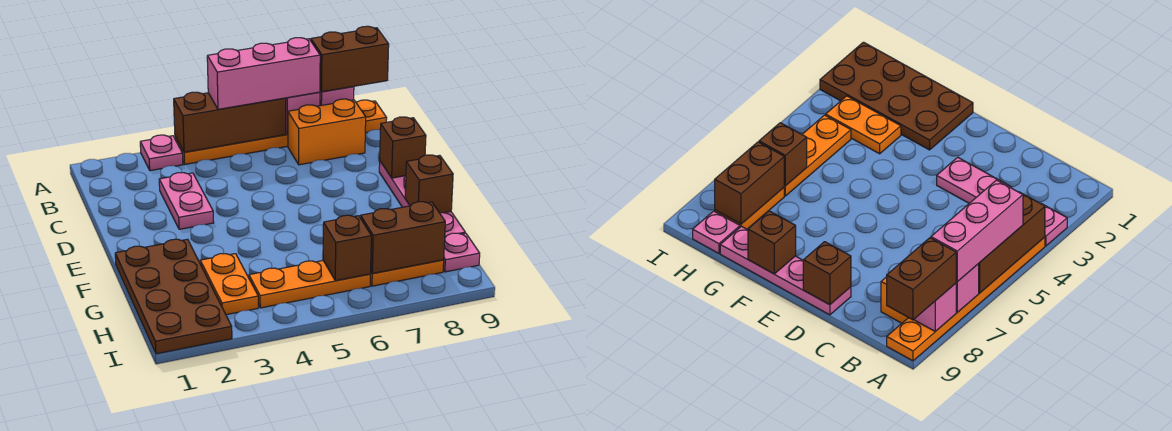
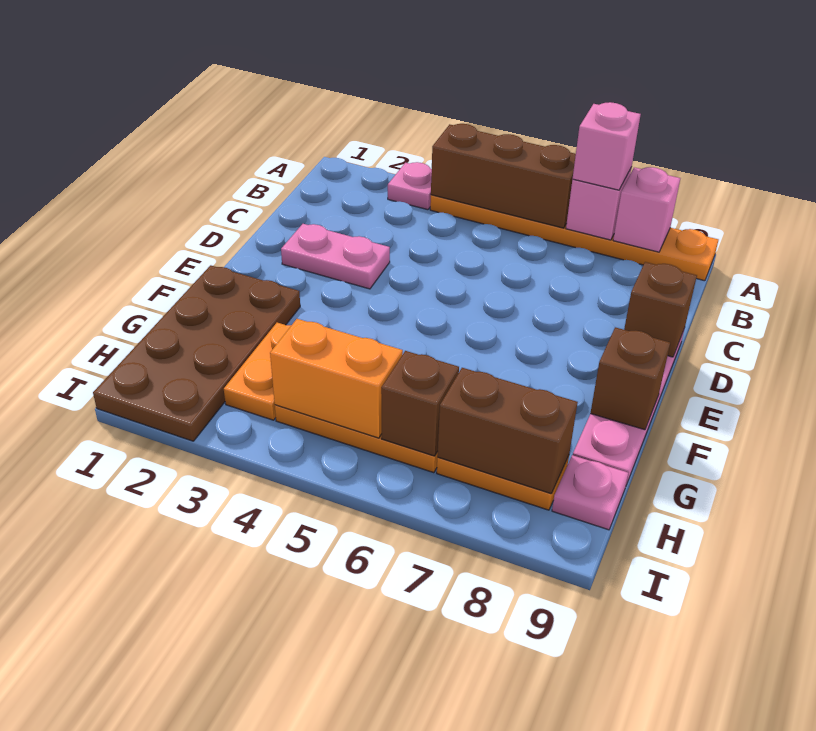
pink 1x3 brick [207,38,320,109] -> pink 1x1 brick [573,102,641,190]
brown 1x2 brick [311,26,389,92] -> none
orange 1x2 brick [288,99,366,165] -> orange 1x2 brick moved to [270,319,403,438]
pink 1x2 plate [159,173,214,229] -> pink 1x2 plate turned to [281,224,390,289]

